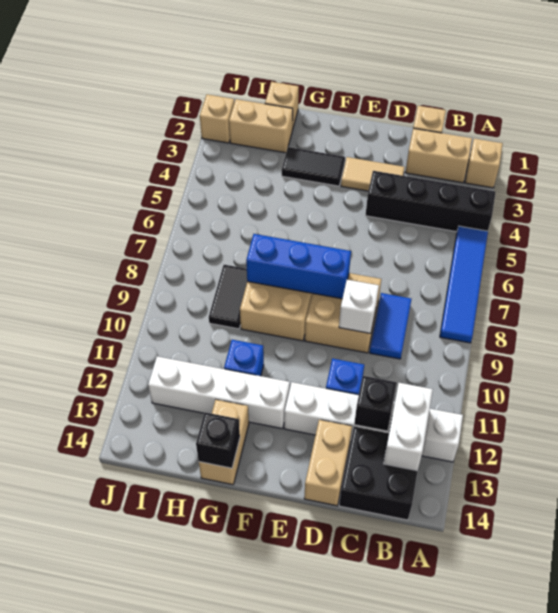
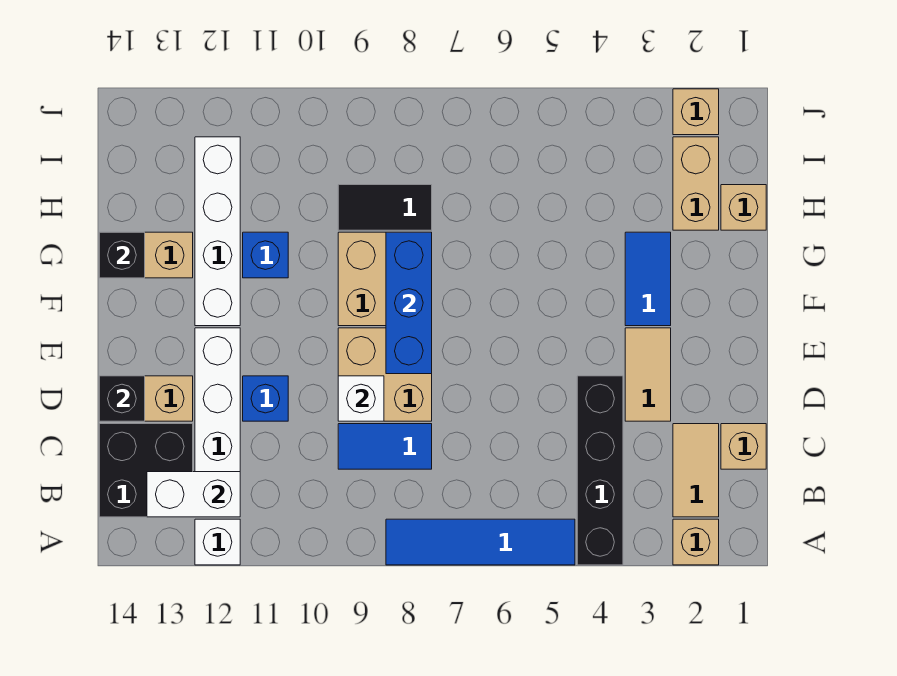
tan 1x2 brick [405,128,472,183] -> tan 1x2 tile [673,424,719,517]
black 1x1 brick [354,376,397,431] -> black 1x1 brick moved to [99,376,145,421]
black 1x2 tile [282,147,345,186] -> blue 1x2 tile [625,232,671,326]

